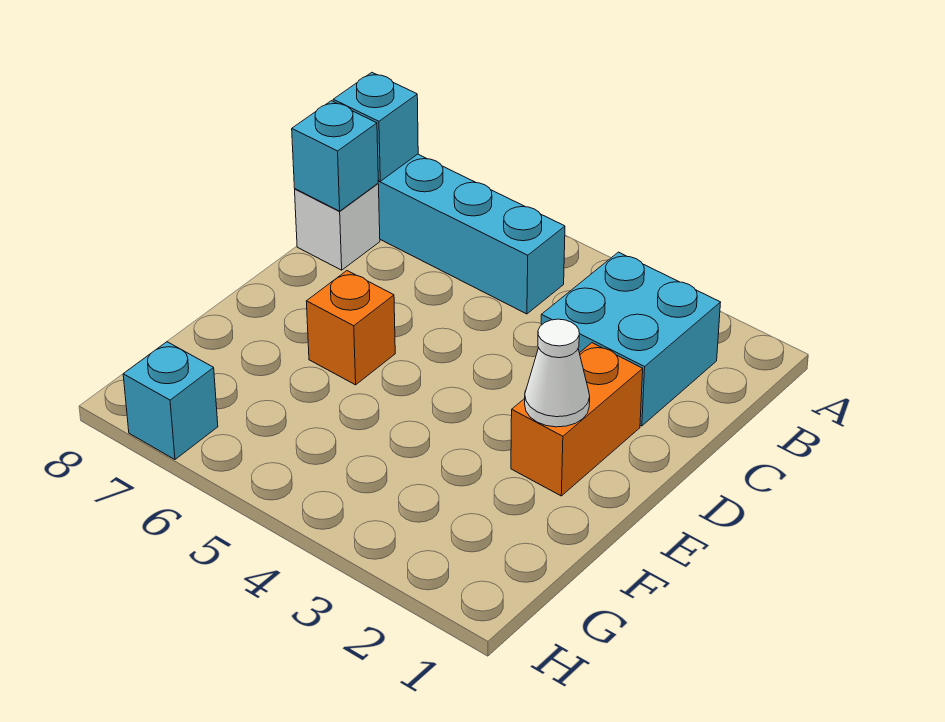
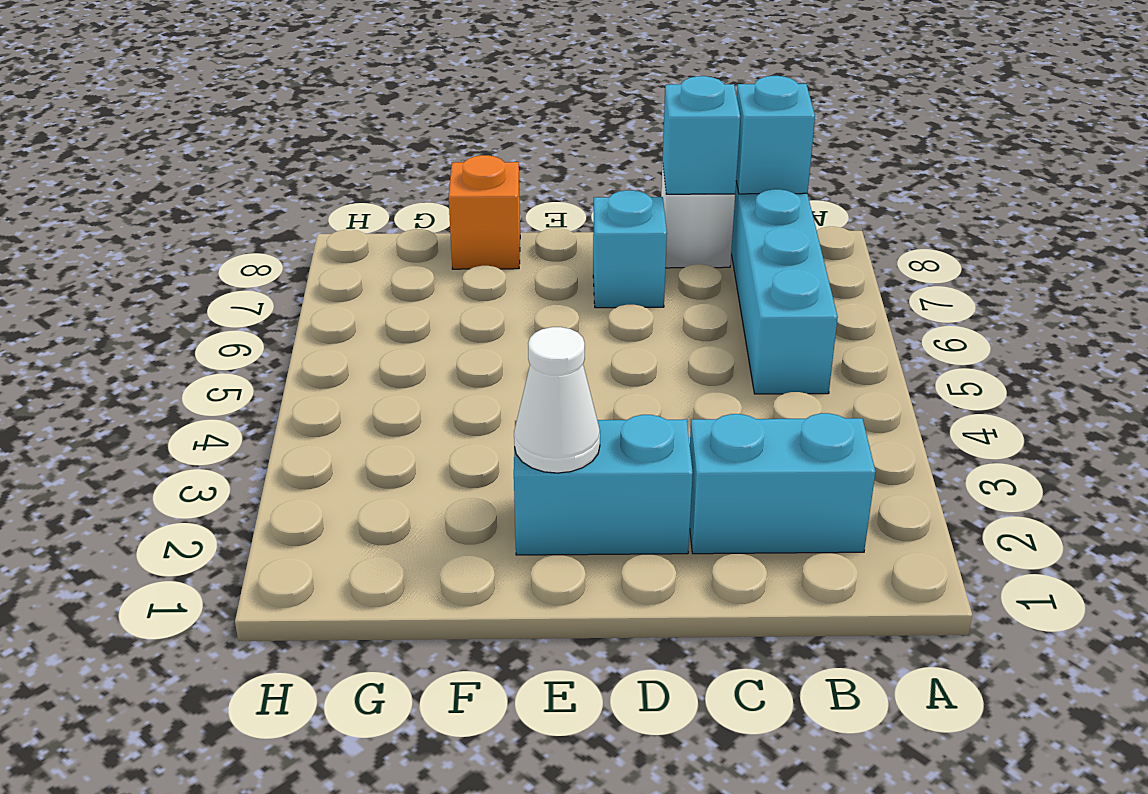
cyan 2x2 brick [541,252,721,426] -> cyan 1x2 brick [690,413,876,554]
orange 1x2 brick [511,343,643,496] -> cyan 1x2 brick [514,415,693,555]
orange 1x1 brick [306,271,395,385] -> orange 1x1 brick moved to [449,155,520,269]
cyan 1x1 brick [123,342,218,459] -> cyan 1x1 brick moved to [593,190,667,308]

